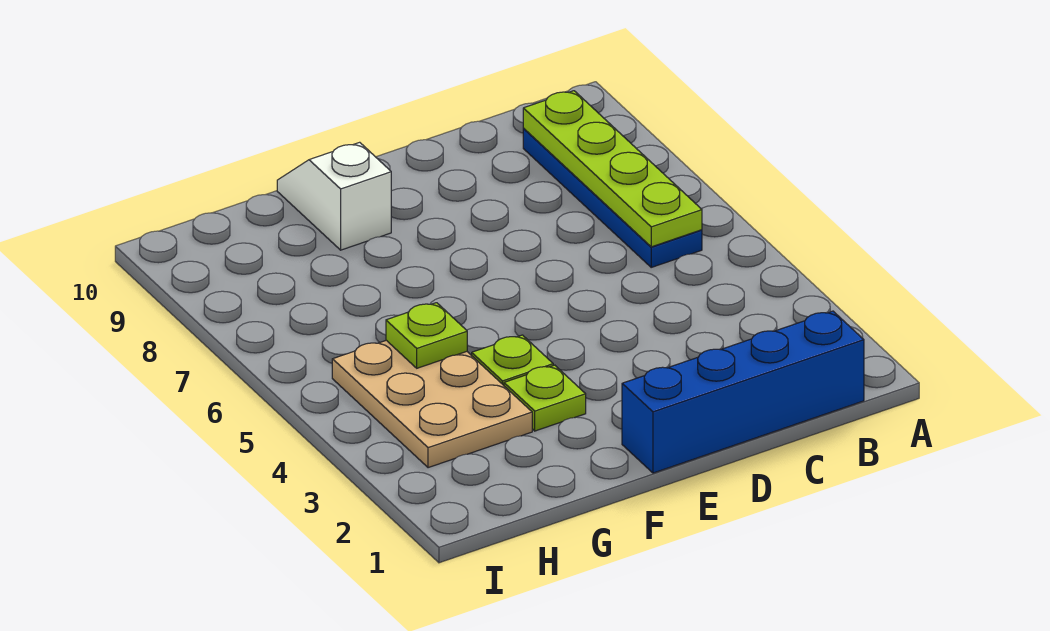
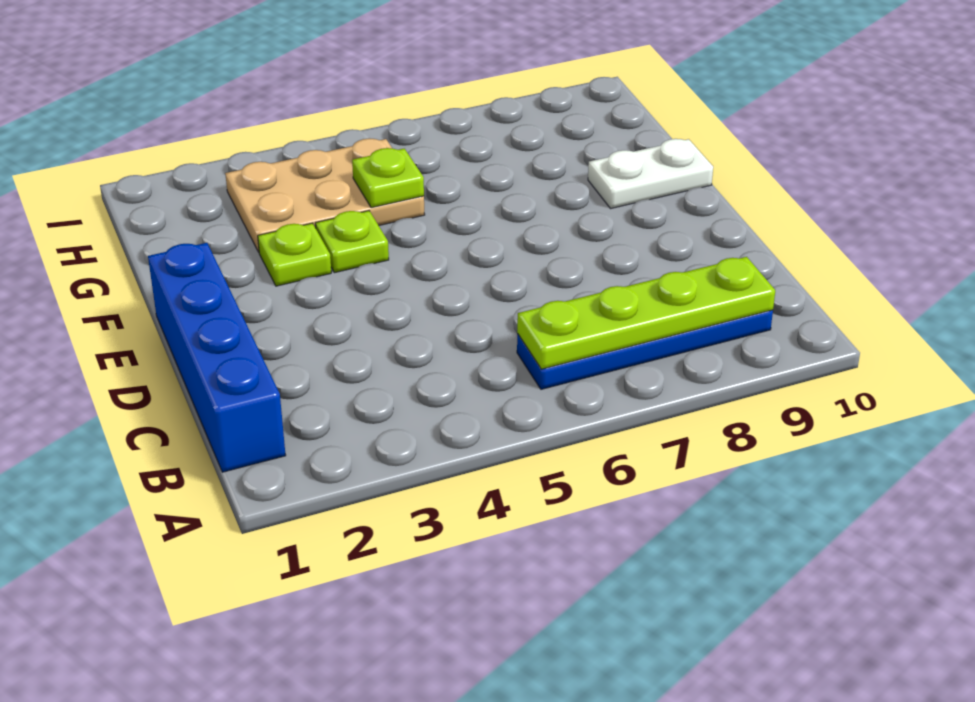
white 1x2 slope [277,142,391,250] -> white 1x2 plate [588,139,713,209]

